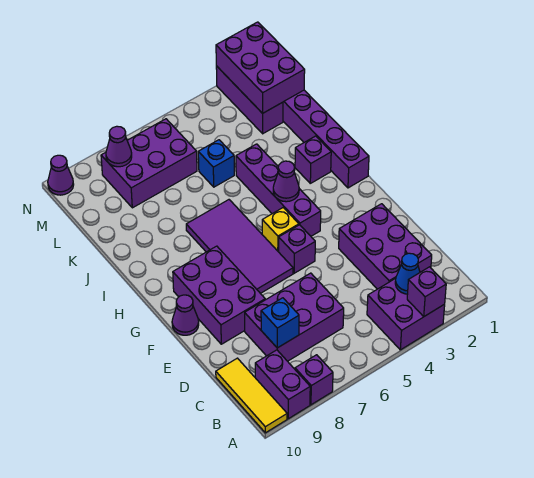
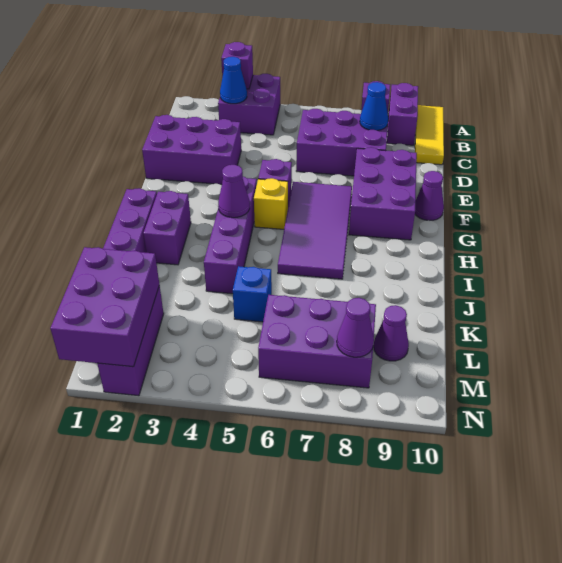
purple 2x3 brick [339,204,432,289] -> purple 2x3 brick turned to [142,115,241,184]
blue 1x1 brick [261,298,299,348] -> blue 1x1 cone [360,82,388,131]
purple 1x1 brick [295,136,331,183] -> purple 1x2 brick [143,191,191,265]
purple 1x1 cone [48,155,74,195] -> purple 1x1 cone moved to [374,305,409,361]

